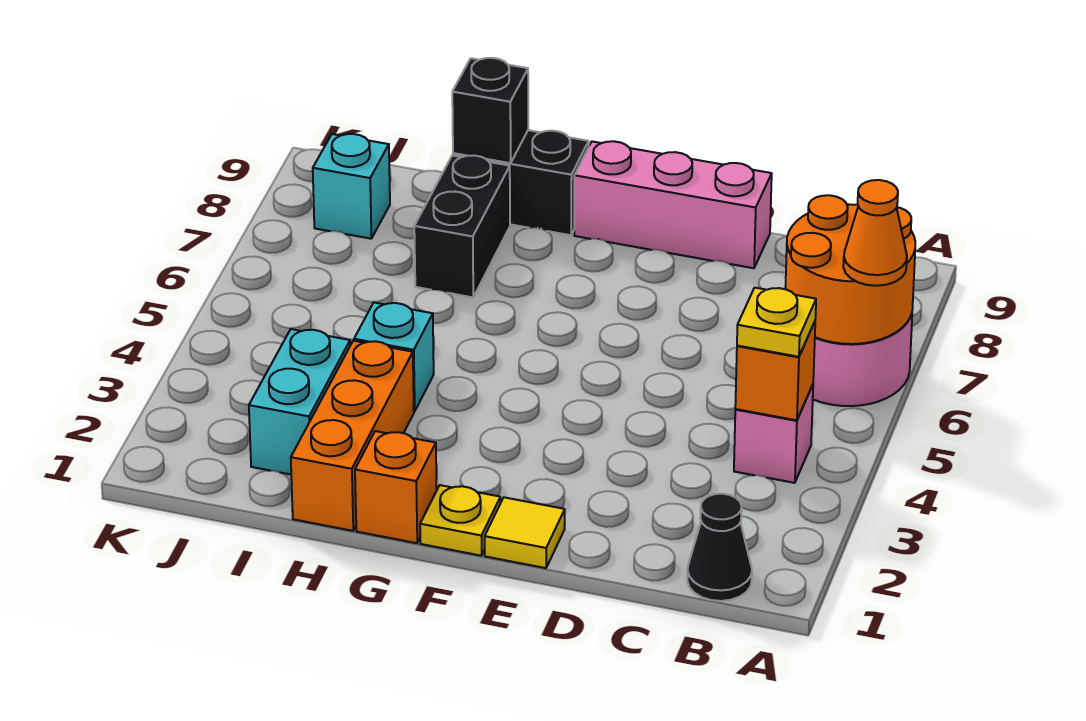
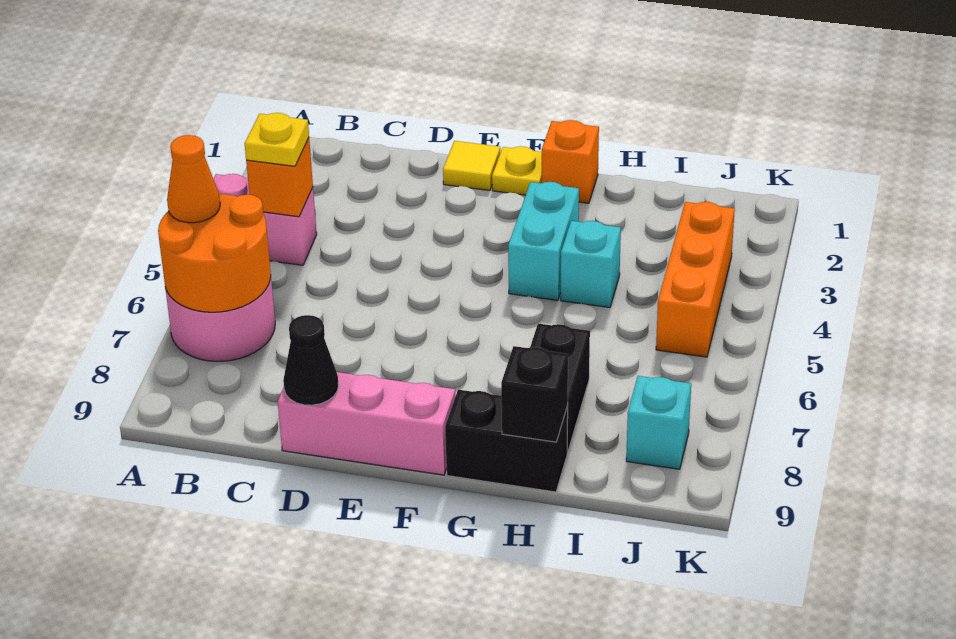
black 1x1 cone [687,494,752,601] -> black 1x1 cone moved to [283,315,338,405]
pink 1x1 brick [734,385,813,483] -> pink 1x2 brick [213,174,317,265]
orange 1x3 brick [291,341,414,531] -> orange 1x3 brick moved to [656,202,735,357]
cyan 1x2 brick [249,329,350,474] -> cyan 1x2 brick moved to [508,182,579,300]

